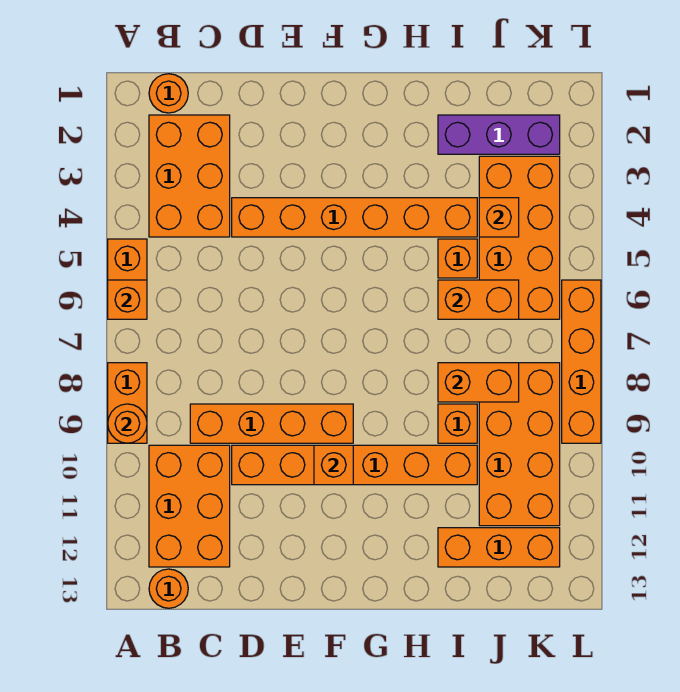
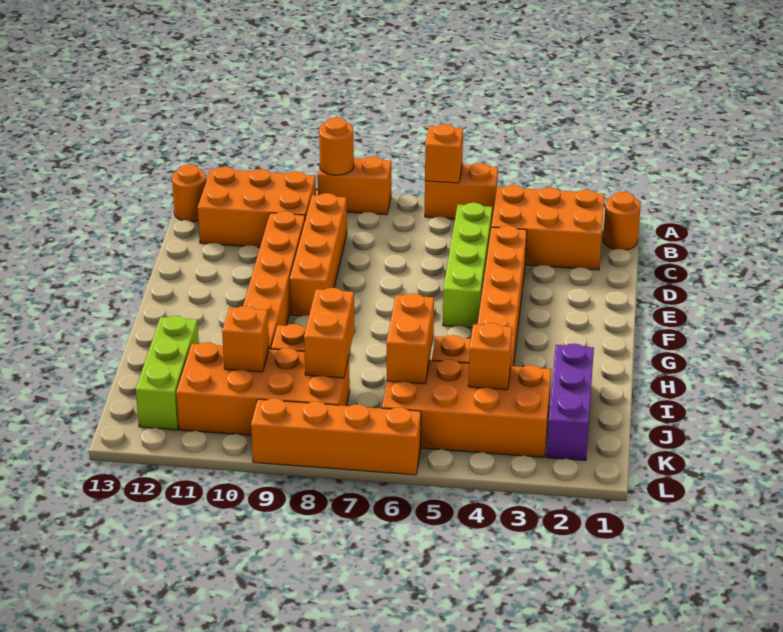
none -> lime 1x4 brick [443,203,492,328]
orange 1x1 brick [314,445,353,485] -> orange 1x1 brick moved to [222,306,269,372]
orange 1x3 brick [438,528,560,567] -> lime 1x3 brick [136,316,199,430]

